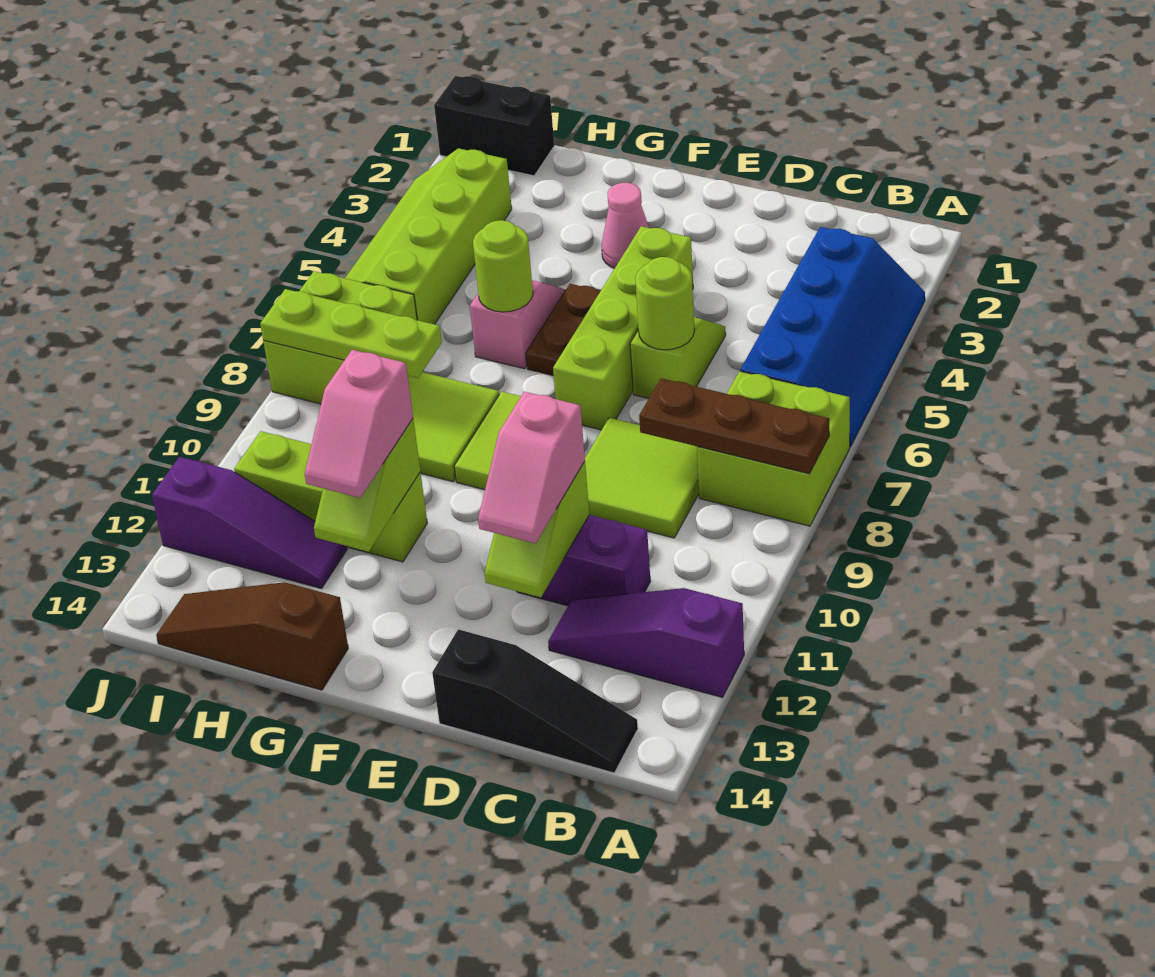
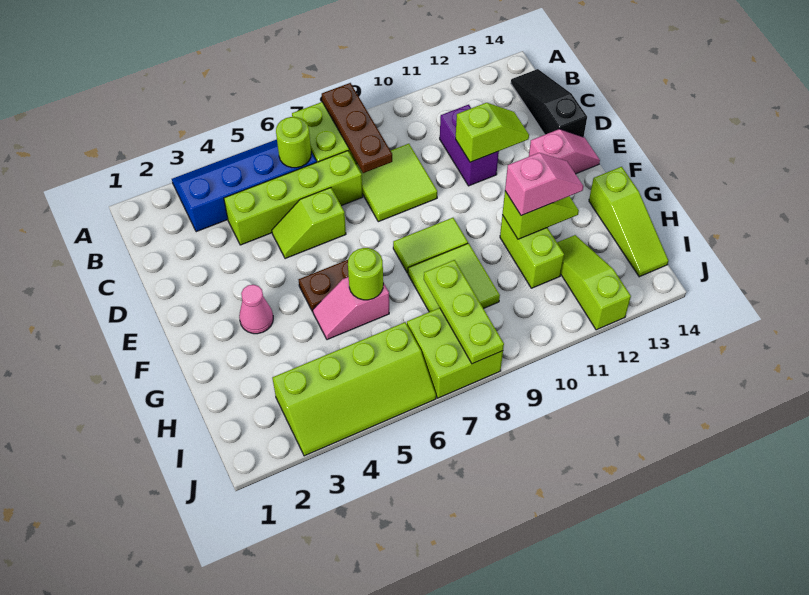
purple 1x3 slope [548,588,744,698] -> none
lime 1x1 round brick [635,257,694,350] -> lime 1x1 round brick moved to [276,117,311,168]
pink 1x2 slope [478,392,585,543] -> pink 1x2 slope moved to [529,129,600,174]
lime 1x4 brick [553,226,693,430] -> lime 1x4 brick moved to [224,151,363,245]
lime 1x3 brick [234,431,427,562] -> lime 1x2 brick [500,215,564,288]
brown 1x3 slope [156,582,348,690] -> lime 1x3 slope [589,167,669,277]
purple 1x3 slope [152,457,347,589] -> lime 1x3 slope [557,235,631,330]
black 1x2 brick [434,76,554,176] -> none

